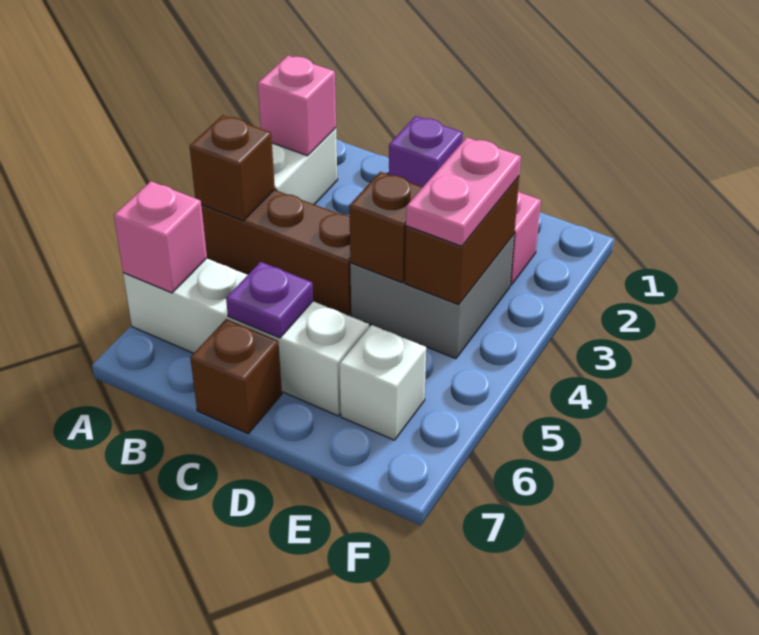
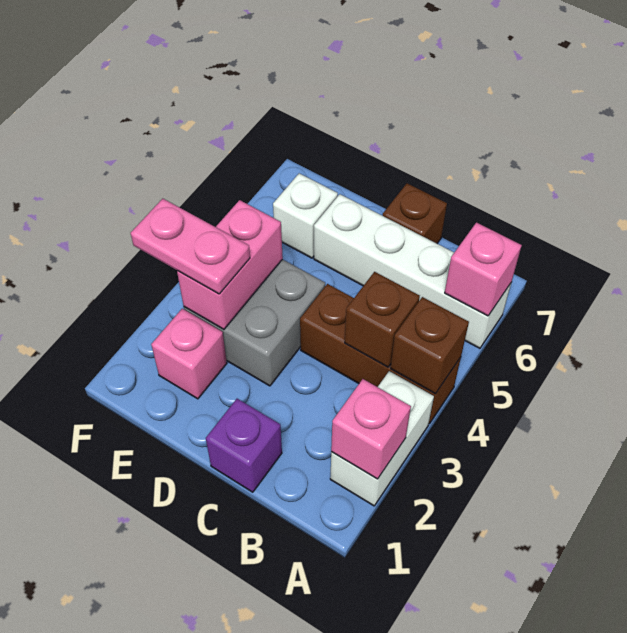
purple 1x1 plate [226,262,313,338] -> none
brown 1x1 brick [349,172,423,282] -> brown 1x1 brick moved to [345,272,420,367]
brown 1x2 brick [405,176,519,304] -> pink 1x2 brick [177,200,283,329]
pink 1x2 plate [406,137,521,246] -> pink 1x2 plate turned to [131,199,250,294]

